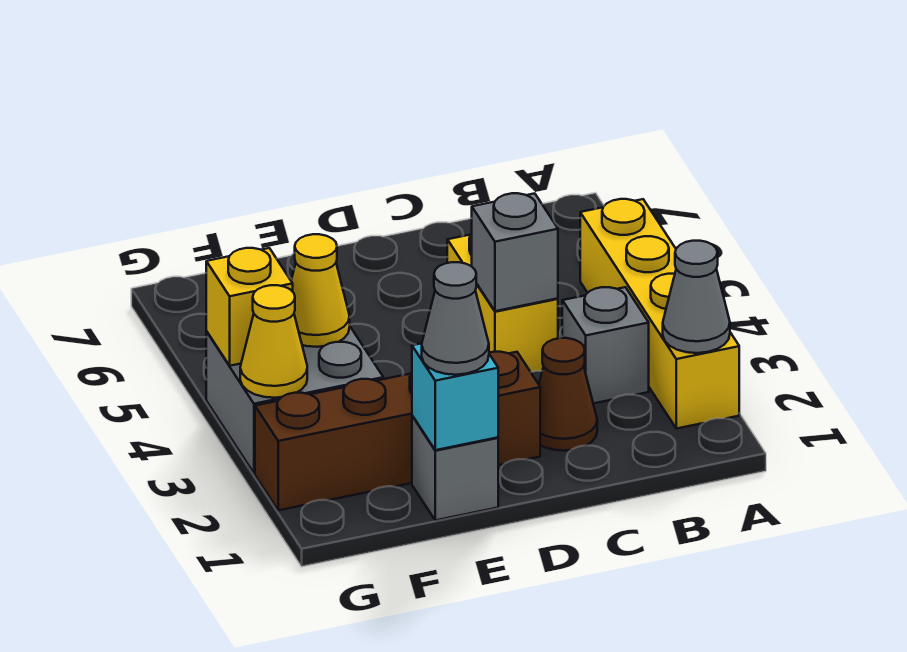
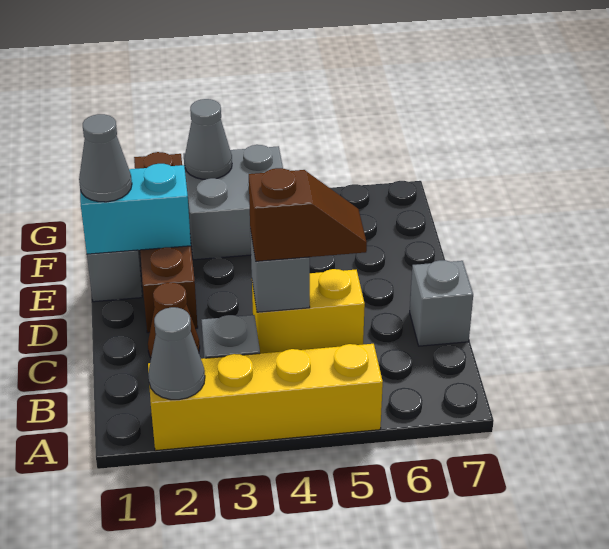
none -> brown 1x2 slope [249,168,367,261]
none -> grey 1x1 brick [410,260,473,346]
cyan 1x1 brick [412,343,498,450] -> cyan 1x2 brick [80,164,191,254]
yellow 1x1 cone [291,234,350,347] -> none
yellow 1x1 cone [240,285,307,398] -> grey 1x1 cone [184,99,232,179]
yellow 1x1 brick [206,248,293,366] -> none

